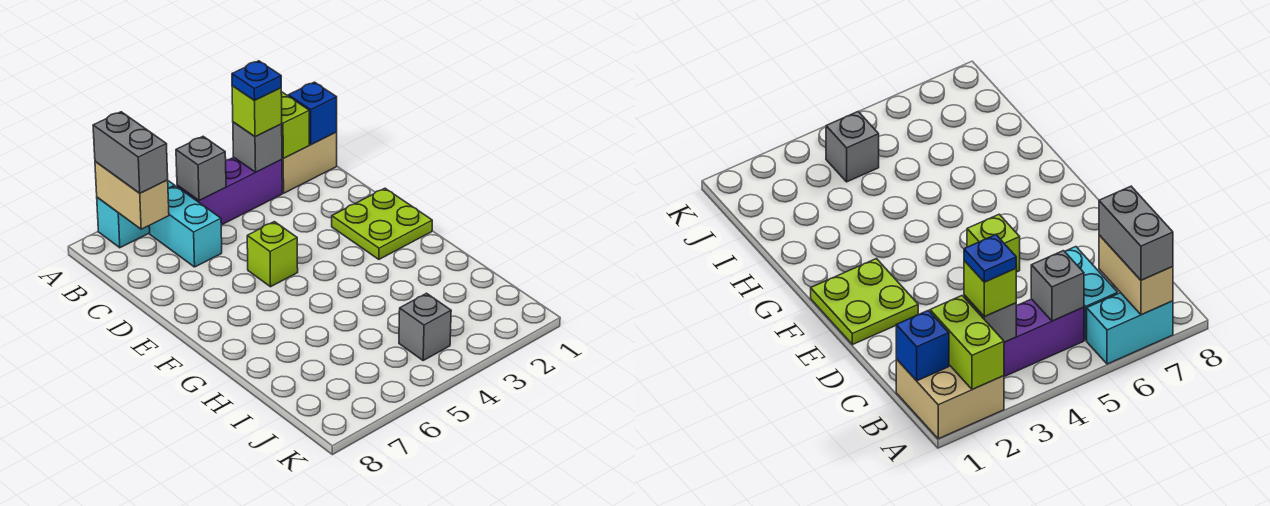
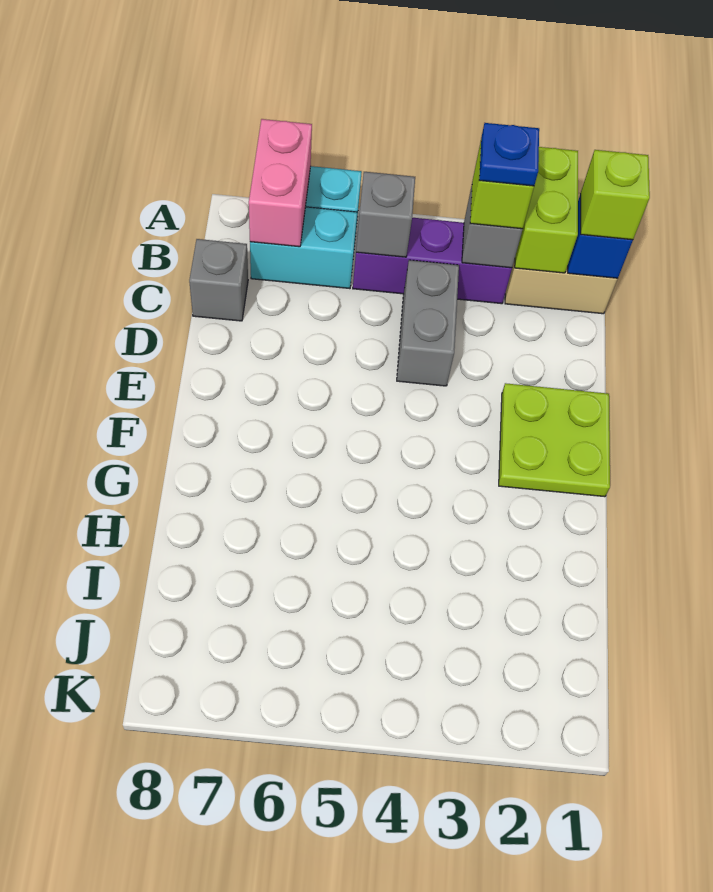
tan 1x2 brick [95,162,169,229] -> pink 1x2 brick [249,119,312,247]
grey 1x2 brick [93,112,168,193] -> grey 1x2 brick moved to [397,260,459,386]
cyan 1x2 brick [149,186,222,267] -> cyan 1x2 brick turned to [250,207,357,289]
lime 1x1 brick [247,222,298,287] -> lime 1x1 brick moved to [581,150,650,240]
grey 1x1 brick [399,293,451,360] -> grey 1x1 brick moved to [189,239,248,321]

